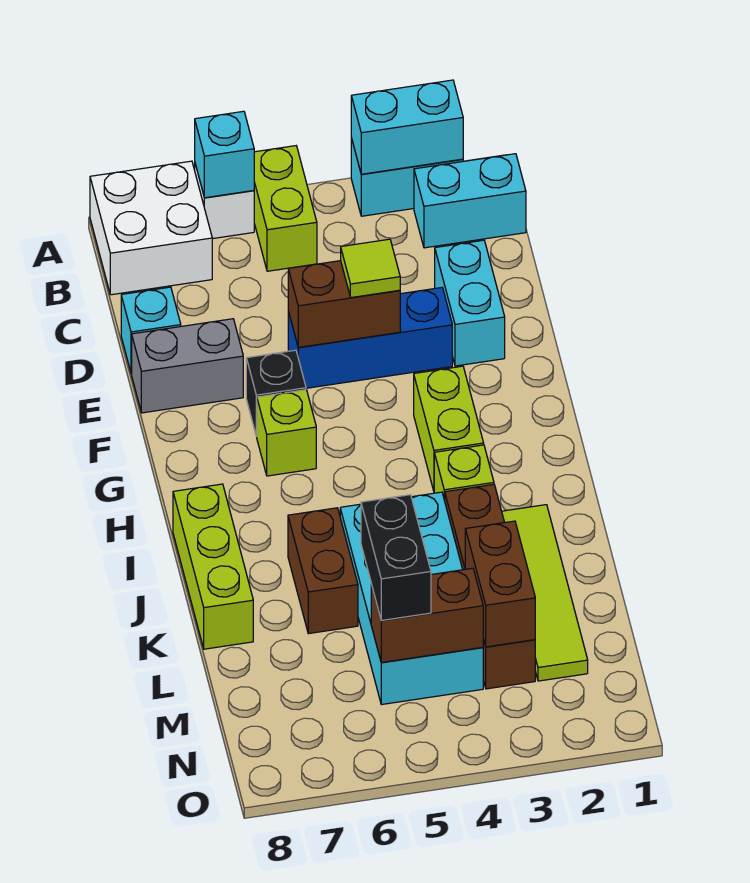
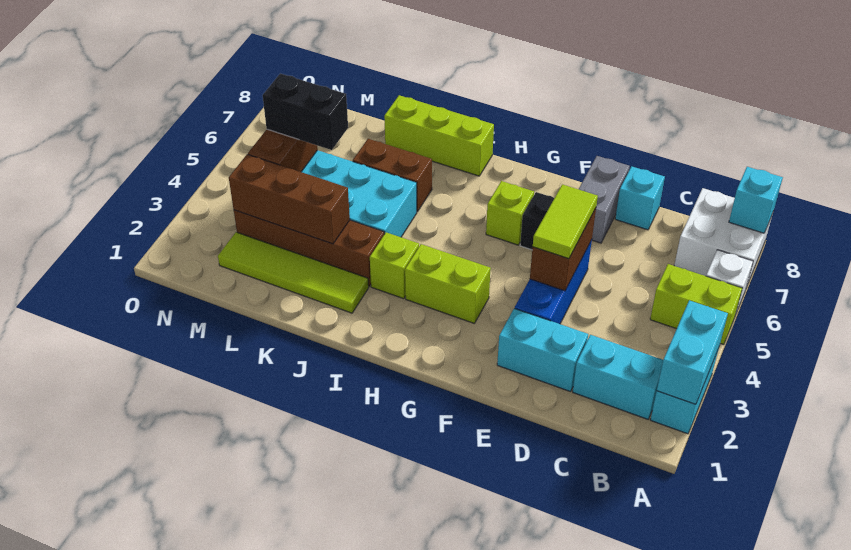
cyan 1x1 brick [195,111,254,198] -> cyan 1x1 brick moved to [729,167,783,233]
cyan 1x2 brick [414,154,526,248] -> cyan 1x2 brick turned to [573,335,663,419]
lime 1x1 tile [341,239,400,298] -> lime 1x2 tile [533,184,598,259]
brown 1x2 brick [465,521,535,647] -> brown 1x3 brick [229,154,350,244]

